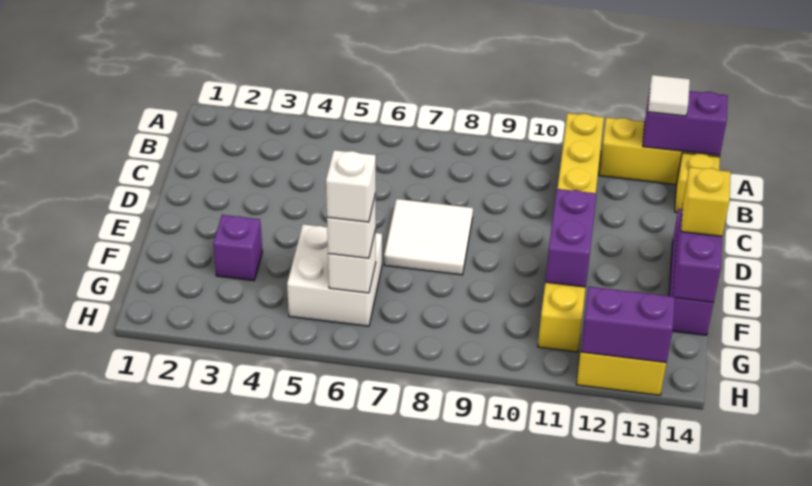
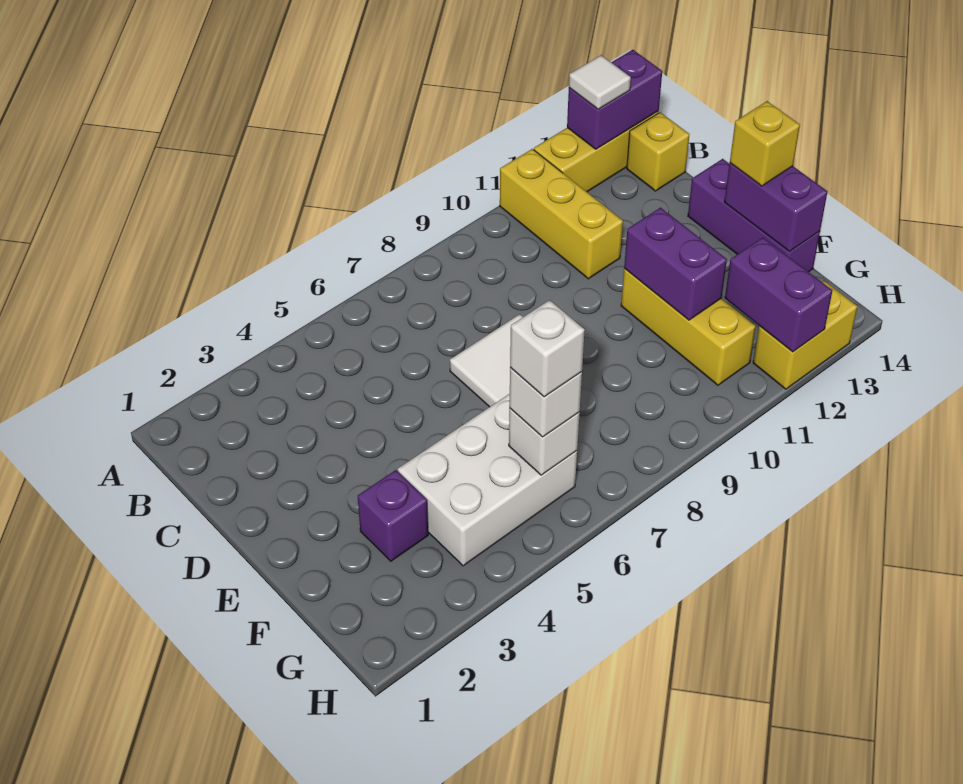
white 2x2 brick [287,224,382,326] -> white 2x3 brick [398,394,577,566]
purple 1x2 brick [581,287,675,363] -> purple 1x2 brick turned to [725,238,832,352]

